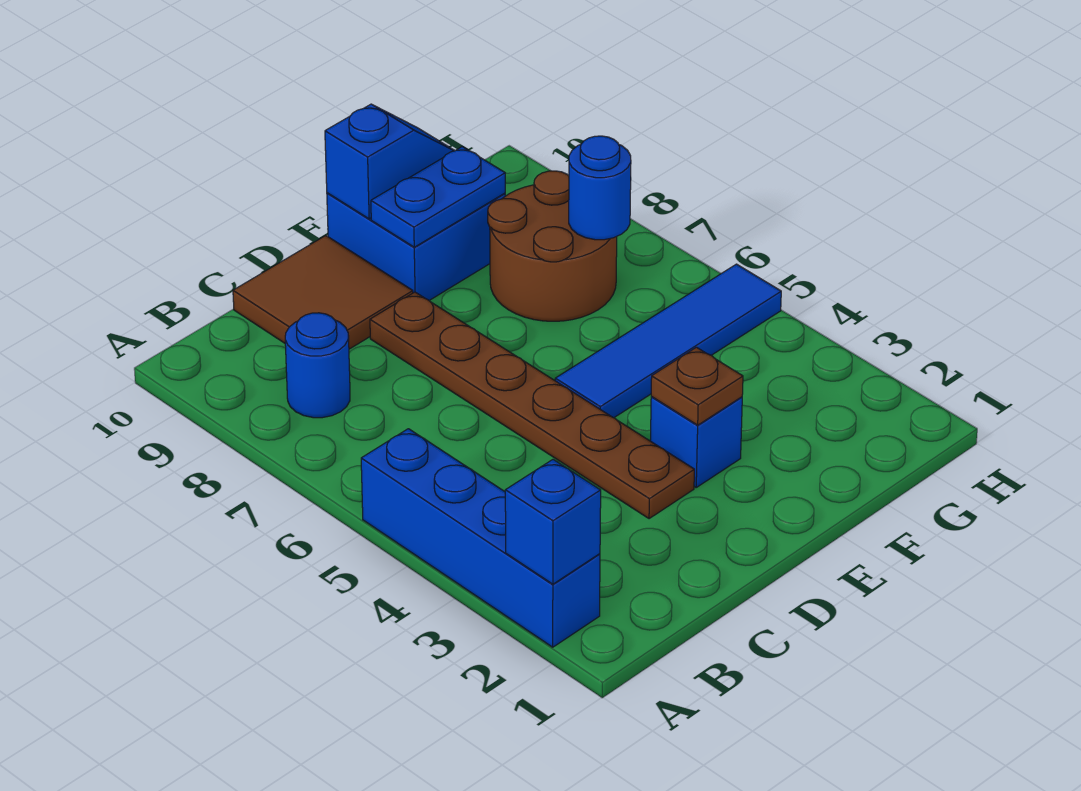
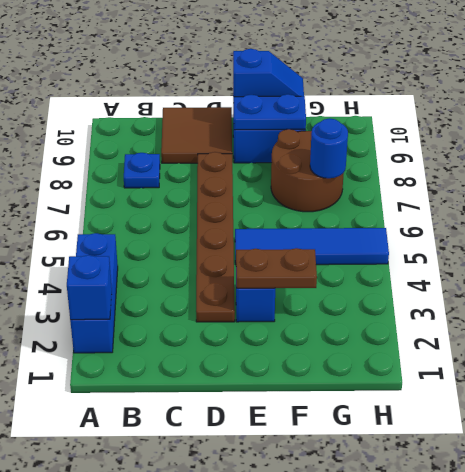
blue 1x4 brick [361,429,600,647] -> blue 1x3 brick [70,233,118,353]
blue 1x1 round brick [285,313,350,418] -> blue 1x1 plate [124,153,160,188]
brown 1x1 plate [651,347,743,425] -> brown 1x2 plate [236,248,317,288]

